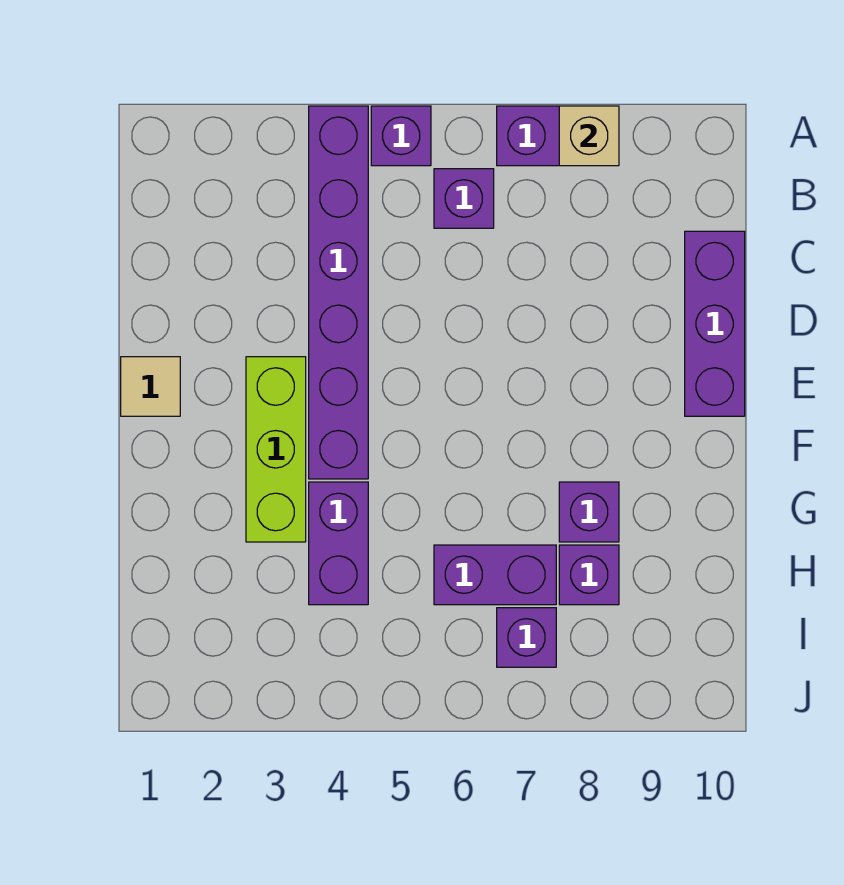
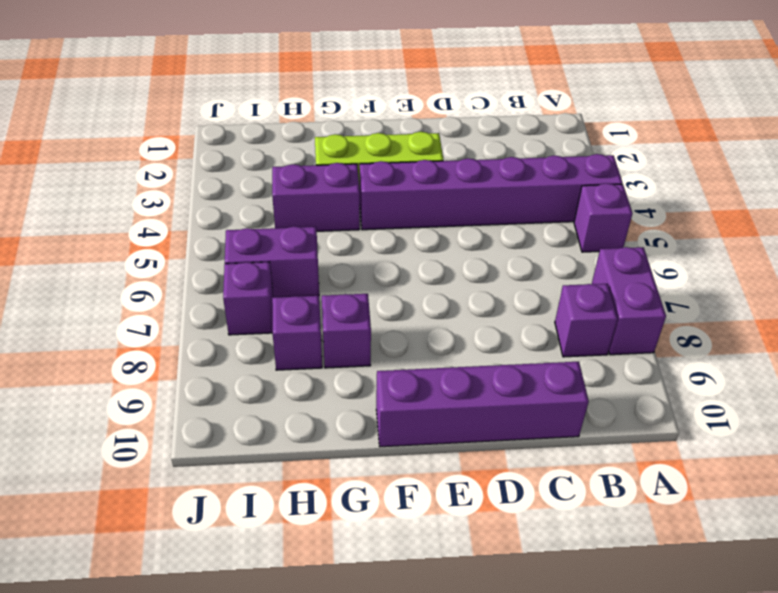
tan 1x1 brick [559,106,619,166] -> none
purple 1x1 brick [434,169,494,228] -> purple 1x1 brick moved to [555,284,618,357]
purple 1x3 brick [685,231,745,416] -> purple 1x4 brick [376,362,589,447]
tan 1x1 tile [121,357,180,416] -> none
purple 1x2 brick [434,545,556,605] -> purple 1x2 brick turned to [225,226,319,298]

